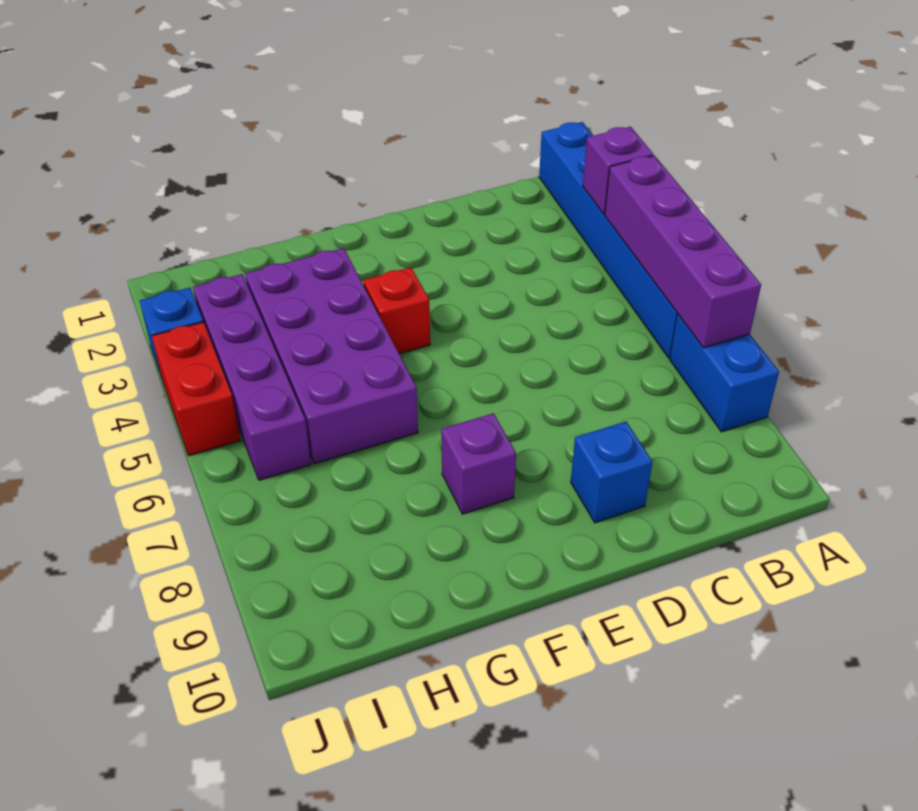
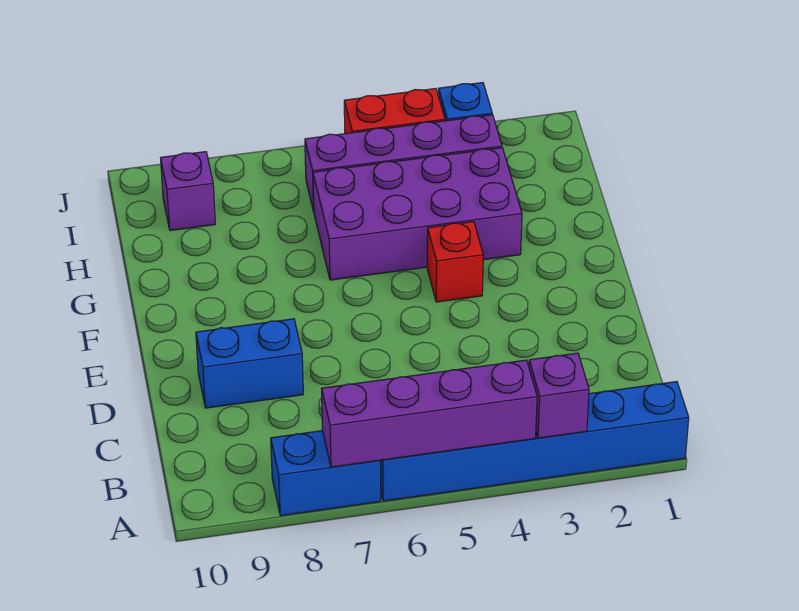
blue 1x1 brick [571,422,652,523] -> blue 1x2 brick [196,319,303,408]
purple 1x1 brick [441,413,516,514] -> purple 1x1 brick moved to [161,152,215,231]

